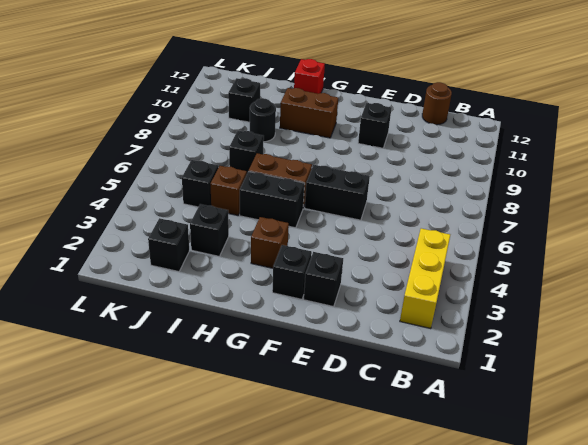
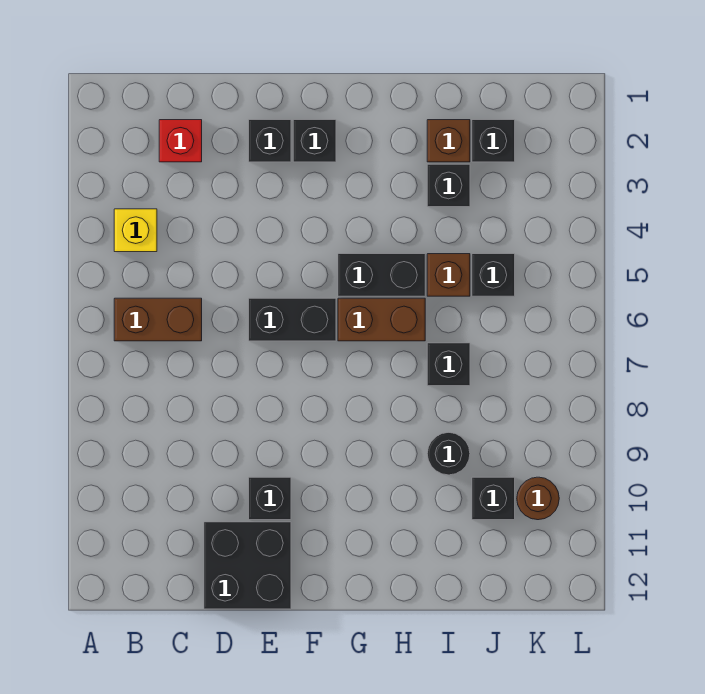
yellow 1x3 brick [400,228,450,329] -> yellow 1x1 brick [114,209,157,252]
brown 1x1 round brick [422,82,452,125] -> brown 1x1 round brick moved to [517,477,559,520]
none -> black 2x2 brick [204,522,291,609]
brown 1x1 brick [251,217,289,268] -> brown 1x1 brick moved to [427,120,470,162]
brown 1x2 brick [280,88,338,138] -> brown 1x2 brick moved to [114,298,202,341]
red 1x1 brick [294,59,325,94] -> red 1x1 brick moved to [159,120,202,162]

